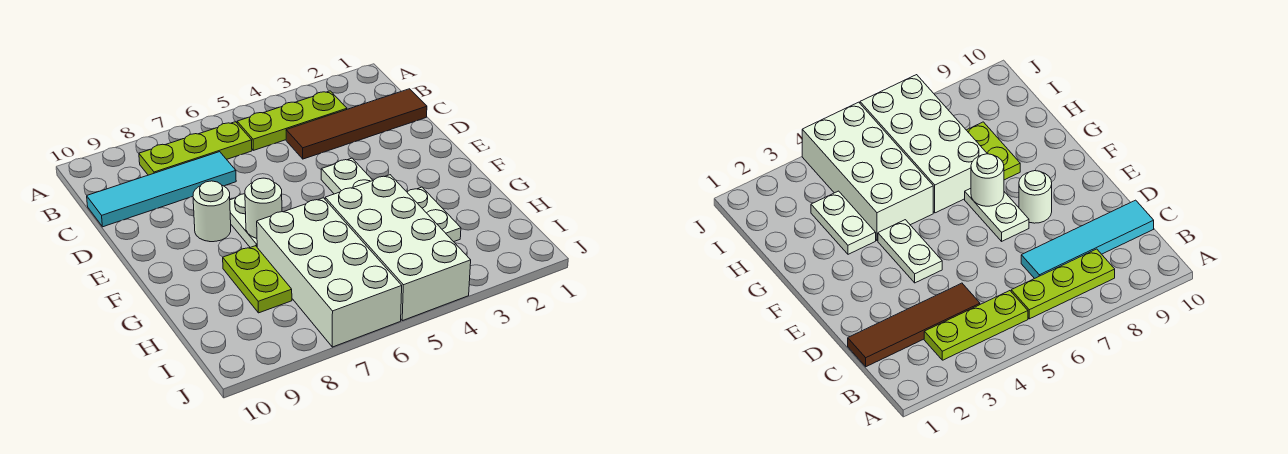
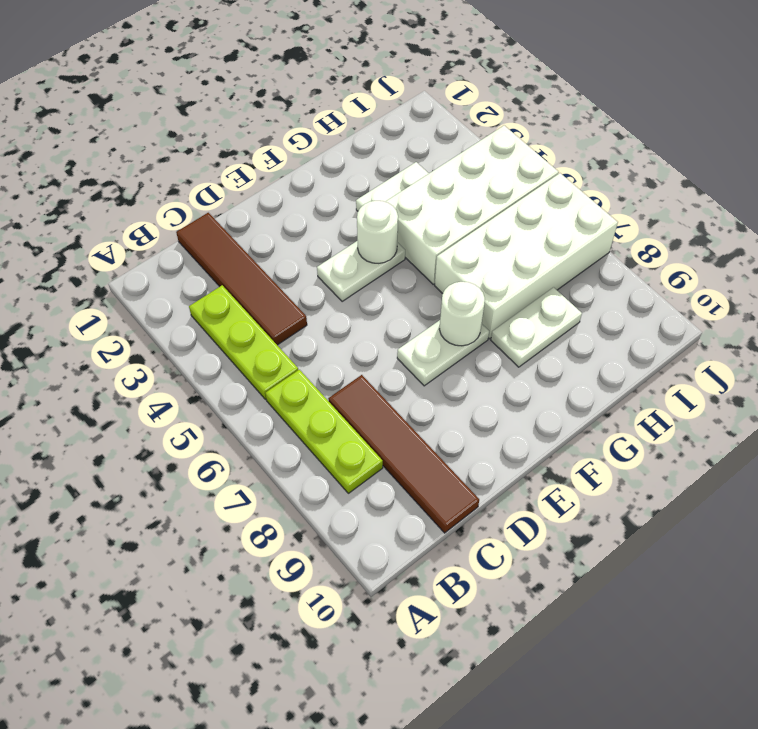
cyan 1x4 tile [87,152,236,227] -> brown 1x4 tile [328,375,479,533]
white 1x1 round brick [193,181,231,242] -> white 1x1 round brick moved to [357,201,398,263]
lime 1x2 plate [223,246,292,313] -> white 1x2 plate [491,287,582,367]

